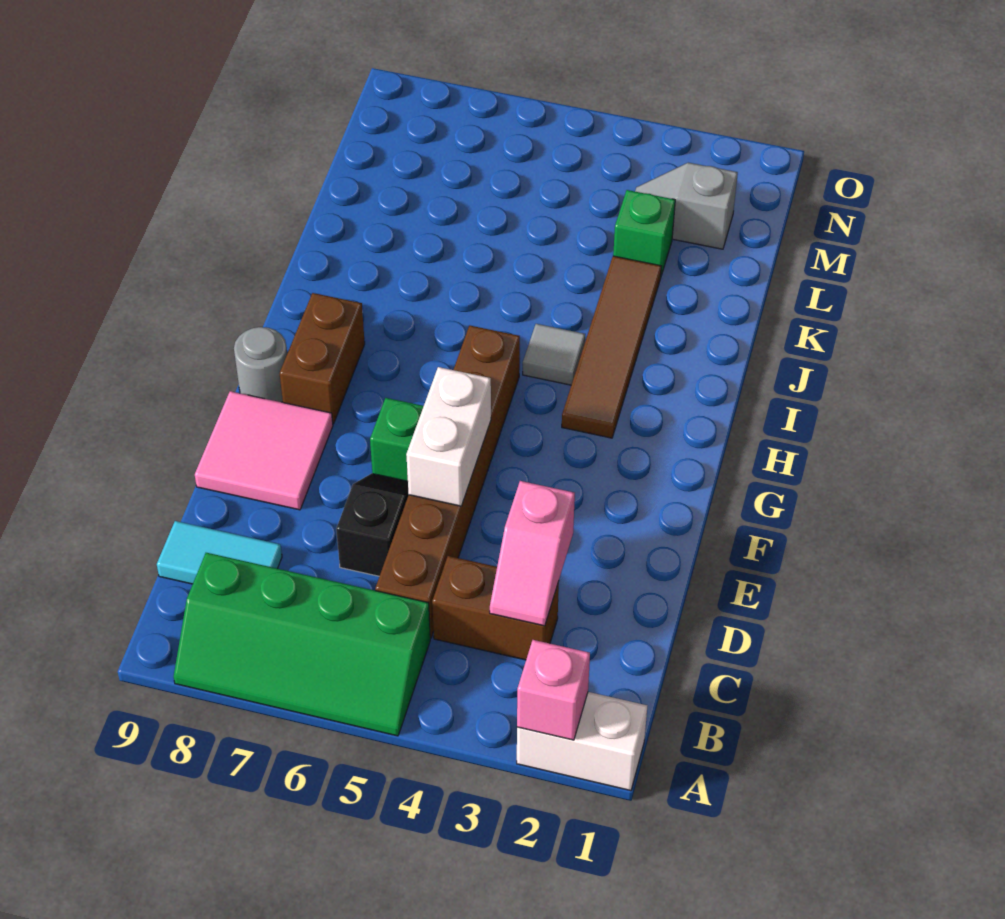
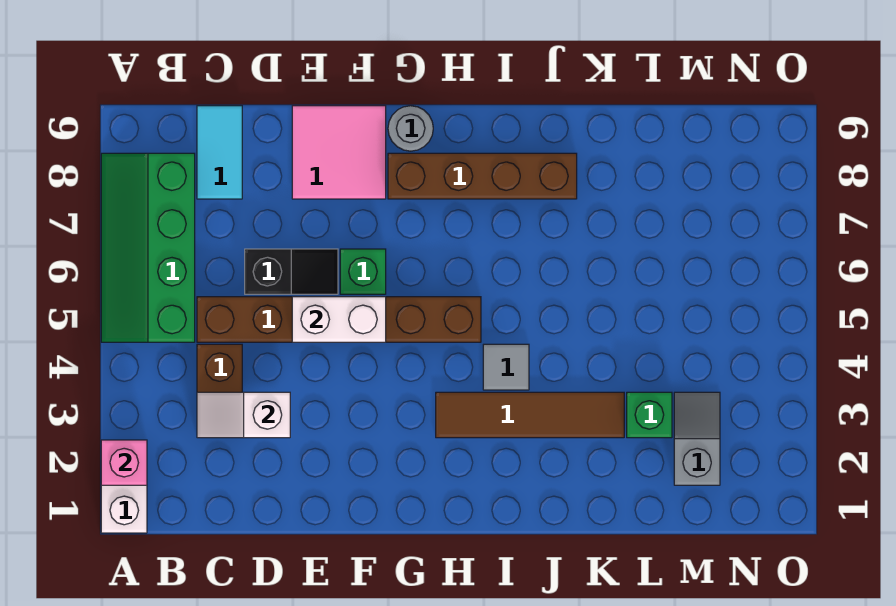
pink 1x2 slope [490,481,575,626] -> white 1x2 slope [197,392,290,438]
brown 1x2 brick [280,293,365,424] -> brown 1x4 brick [388,153,577,199]

